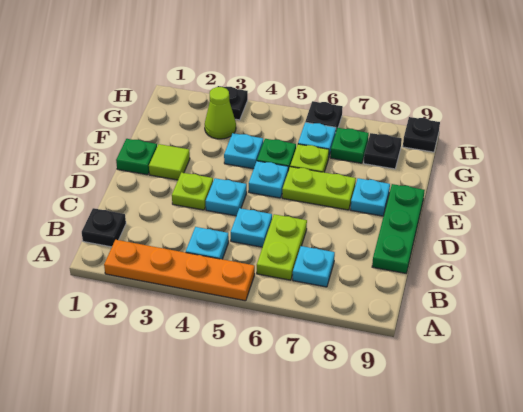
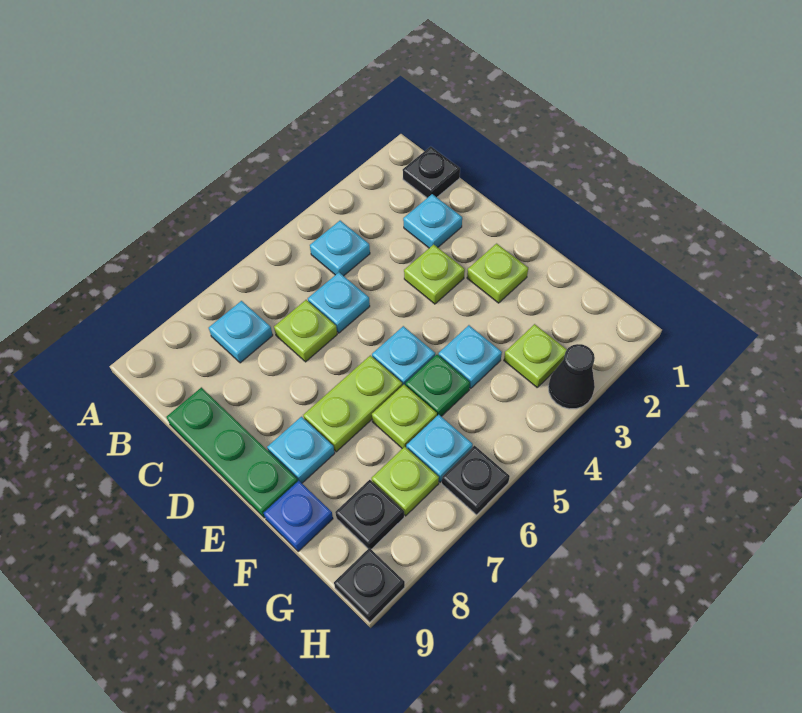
orange 1x4 plate [104,240,255,301] -> none
lime 1x2 plate [257,214,307,280] -> lime 1x1 plate [274,300,337,362]
cyan 1x1 plate [206,178,247,216] -> cyan 1x1 plate moved to [403,194,462,248]
green 1x1 plate [116,139,157,175] -> none
lime 1x1 tile [149,144,190,180] -> lime 1x1 plate [467,244,528,303]
none -> blue 1x1 plate [264,481,333,552]
lime 1x1 cone [205,87,236,139] -> lime 1x1 plate [504,324,567,387]
green 1x1 plate [331,128,369,163] -> lime 1x1 plate [371,447,439,516]
black 1x1 plate [218,86,248,120] -> black 1x1 cone [548,344,595,409]

